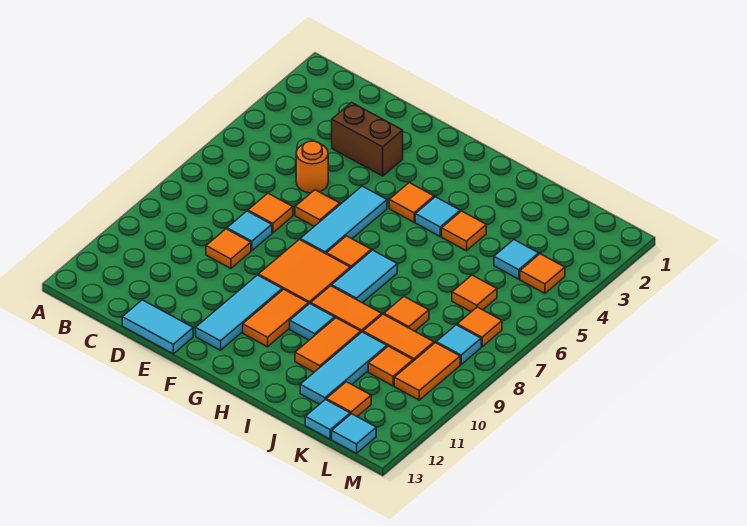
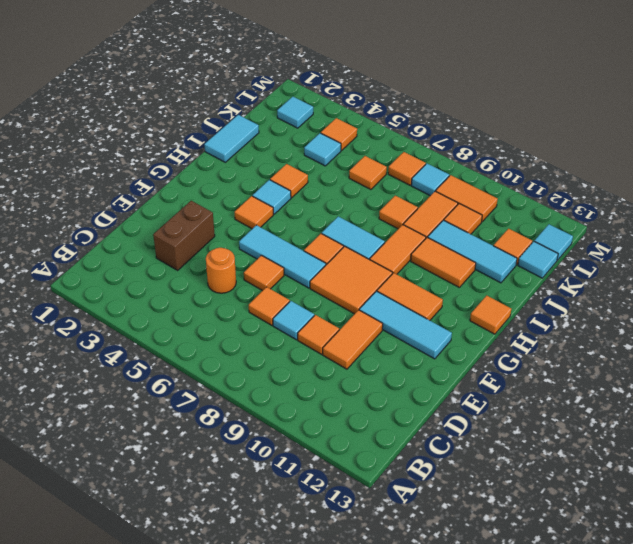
none -> orange 1x2 tile [323,310,383,369]
cyan 1x2 tile [122,300,193,354] -> cyan 1x2 tile moved to [204,115,259,162]
cyan 1x1 tile [290,304,335,340] -> cyan 1x1 tile moved to [277,97,313,128]
none -> orange 1x1 tile [470,295,511,334]

